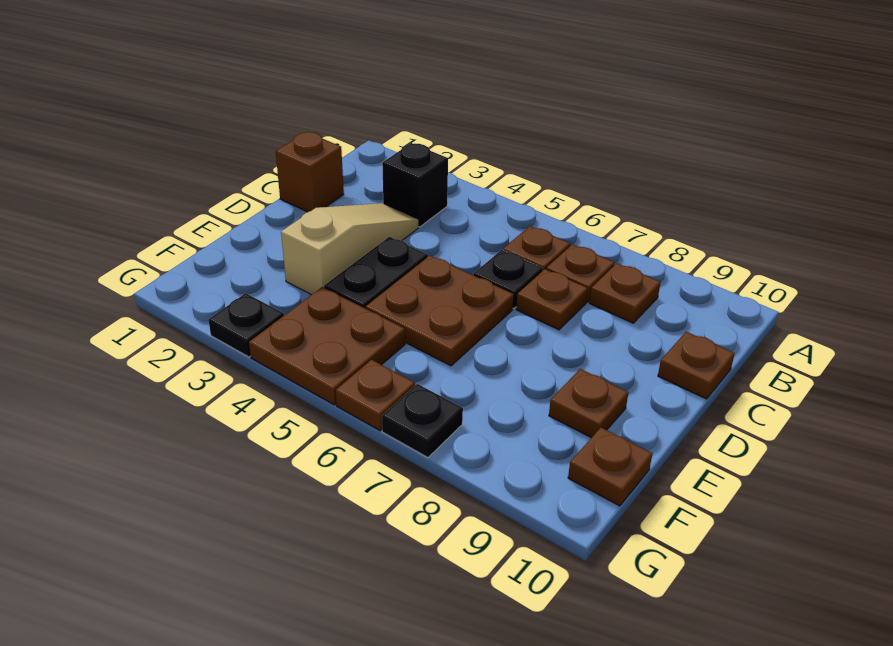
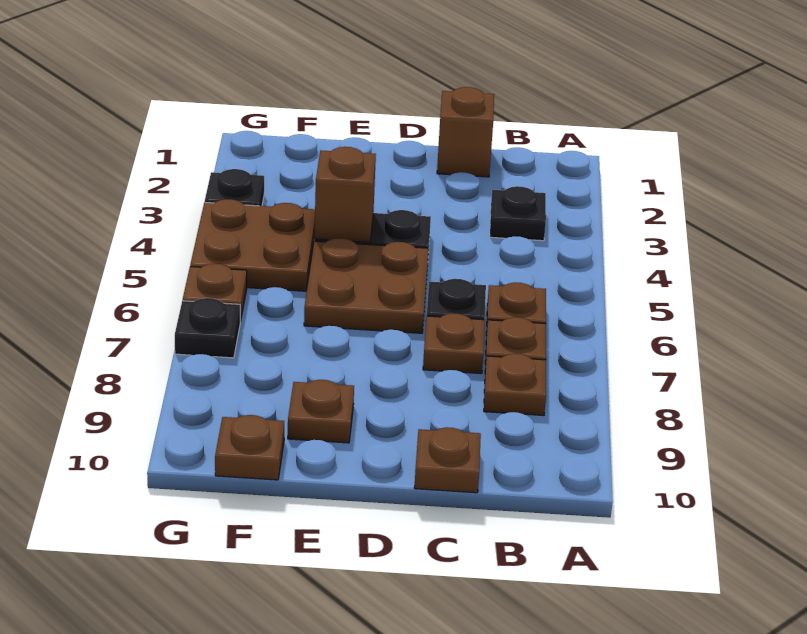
black 1x1 brick [382,143,448,227] -> black 1x1 plate [490,186,546,241]
tan 1x3 slope [281,203,418,295] -> none
none -> brown 1x1 brick [314,147,376,242]

